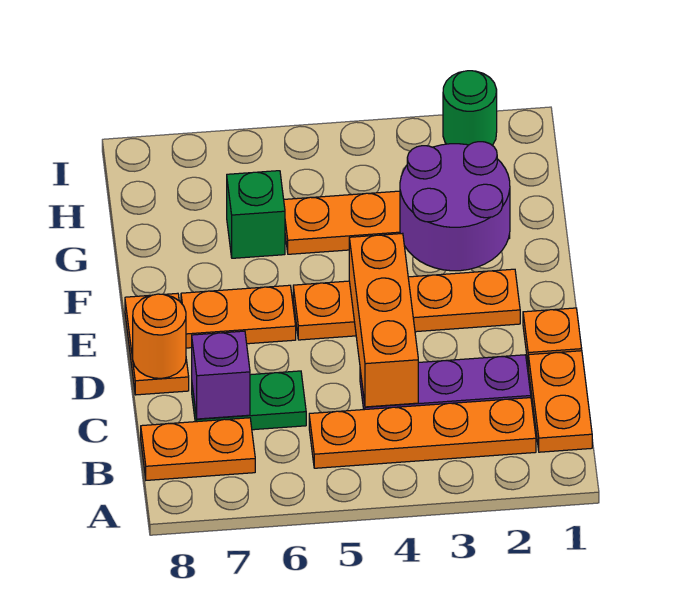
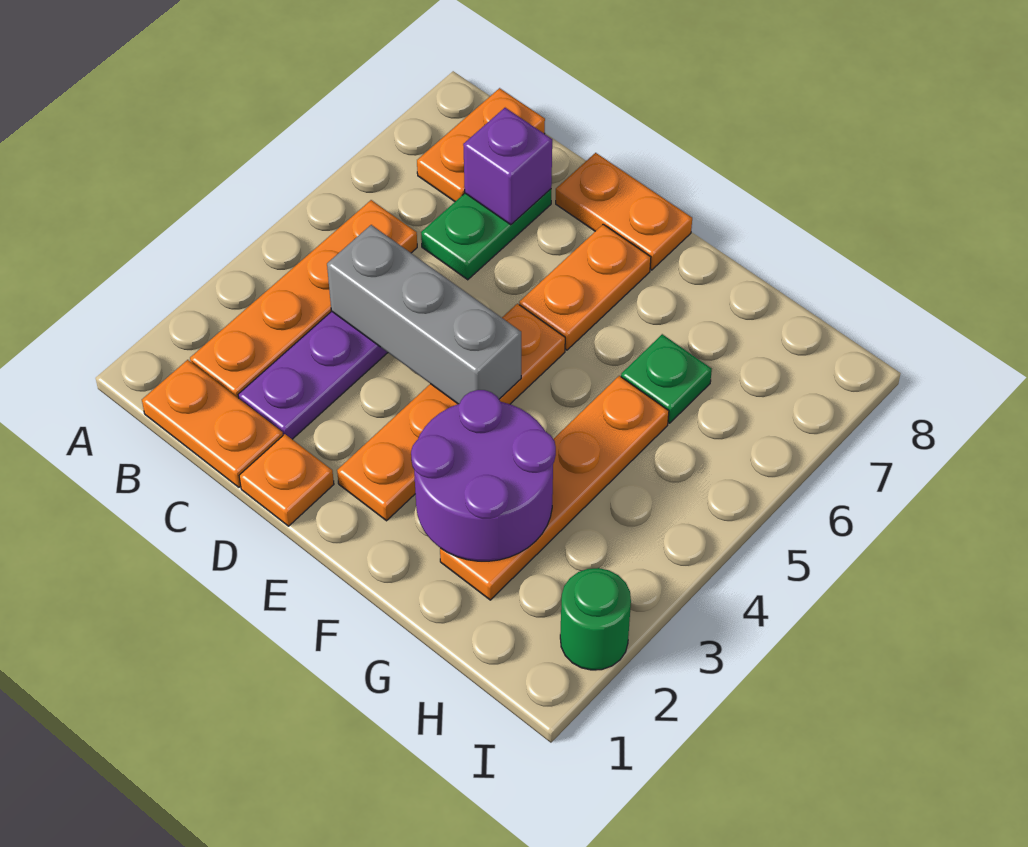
orange 1x3 brick [349,233,418,407] -> grey 1x3 brick [327,225,521,404]
orange 1x1 round brick [133,294,186,378] -> none
green 1x1 brick [227,171,285,258] -> green 1x1 plate [621,334,712,423]

